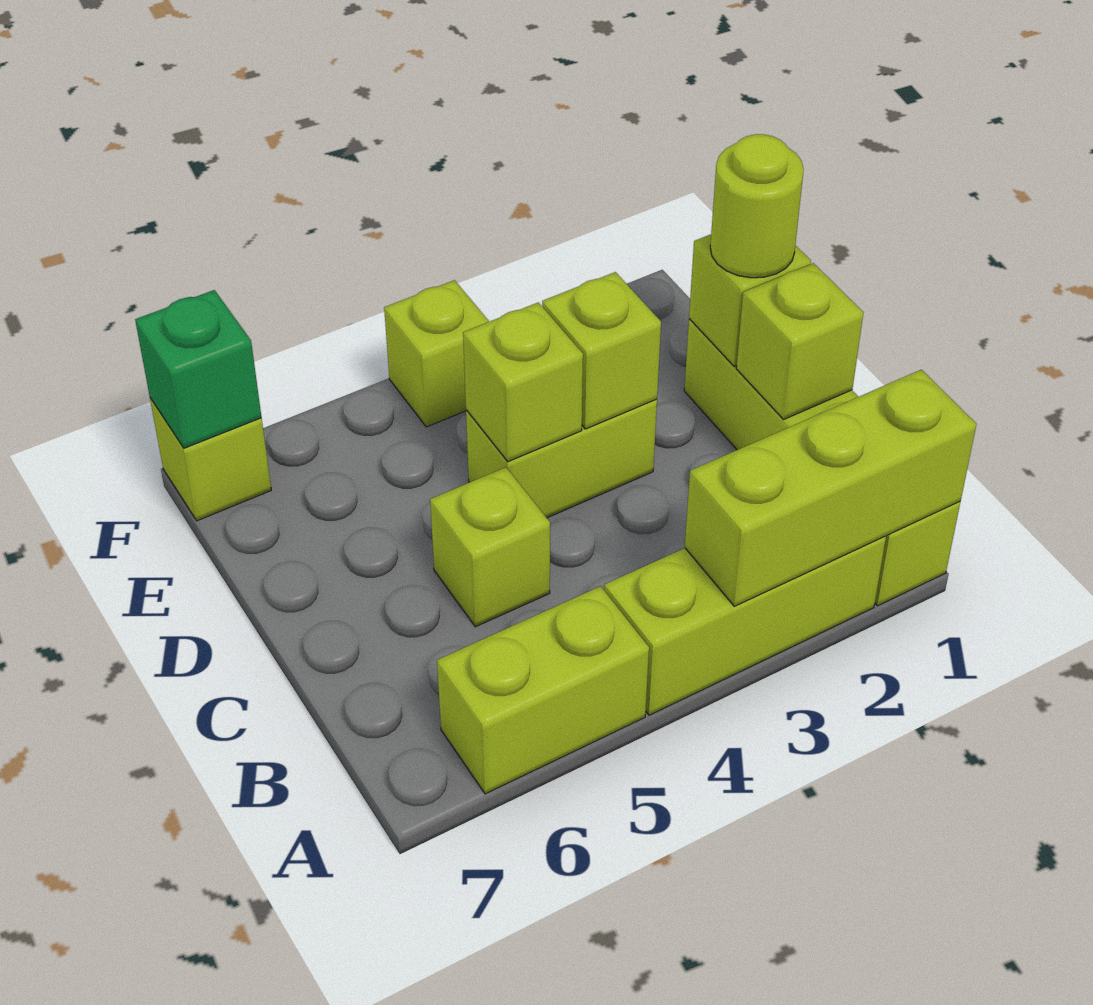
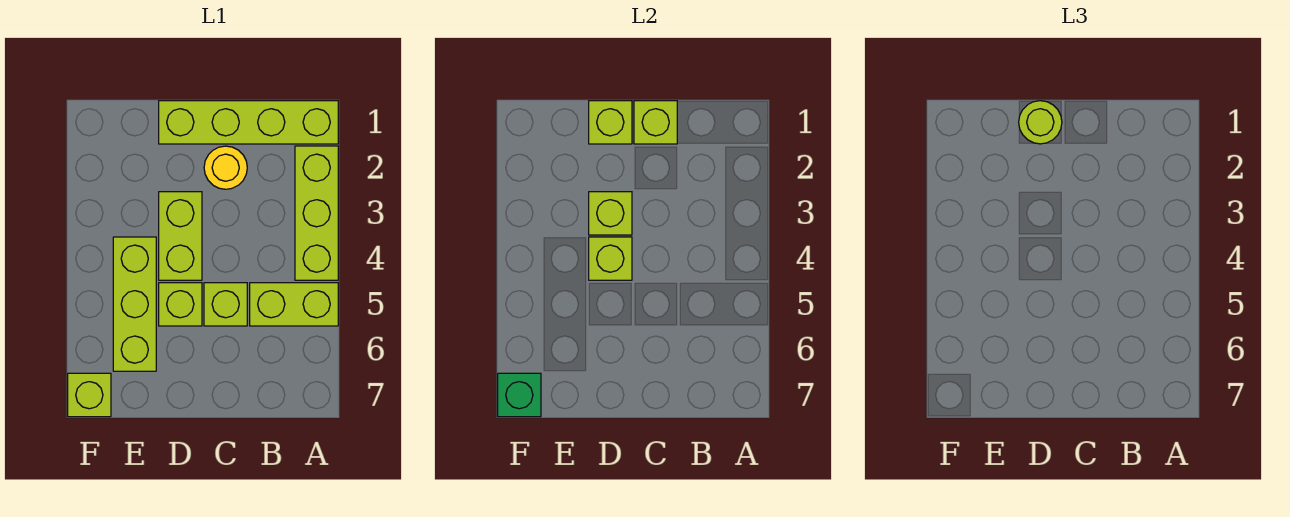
lime 1x3 brick [685,370,977,606] -> lime 1x3 brick moved to [113,237,156,371]
lime 1x2 brick [437,586,649,794] -> lime 1x2 brick turned to [250,283,338,326]
none -> yellow 1x1 round brick [204,146,247,189]
lime 1x1 brick [384,280,489,427] -> lime 1x1 brick moved to [159,283,202,326]

